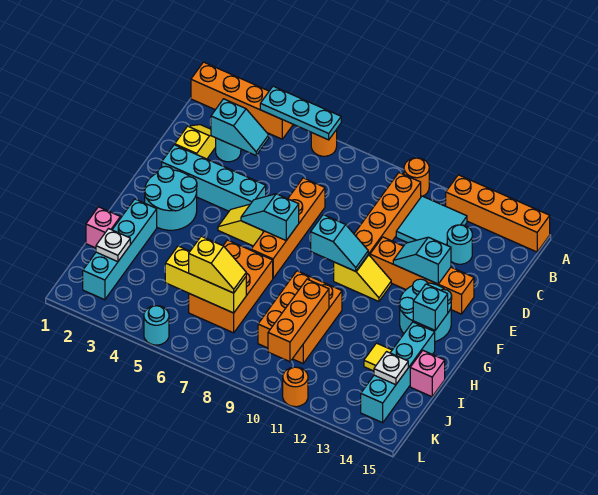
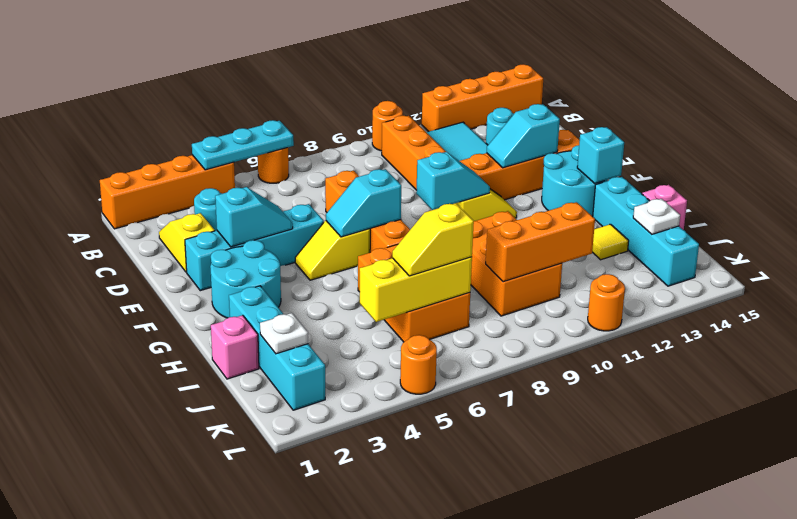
cyan 1x2 slope [211,99,269,155] -> cyan 1x2 slope moved to [215,187,293,247]
orange 1x3 brick [268,279,329,362] -> orange 1x3 brick turned to [486,202,595,282]
yellow 1x2 slope [189,236,246,293] -> yellow 1x2 slope turned to [392,203,474,276]
cyan 1x1 round brick [144,306,169,345] -> orange 1x1 round brick [400,335,437,394]

